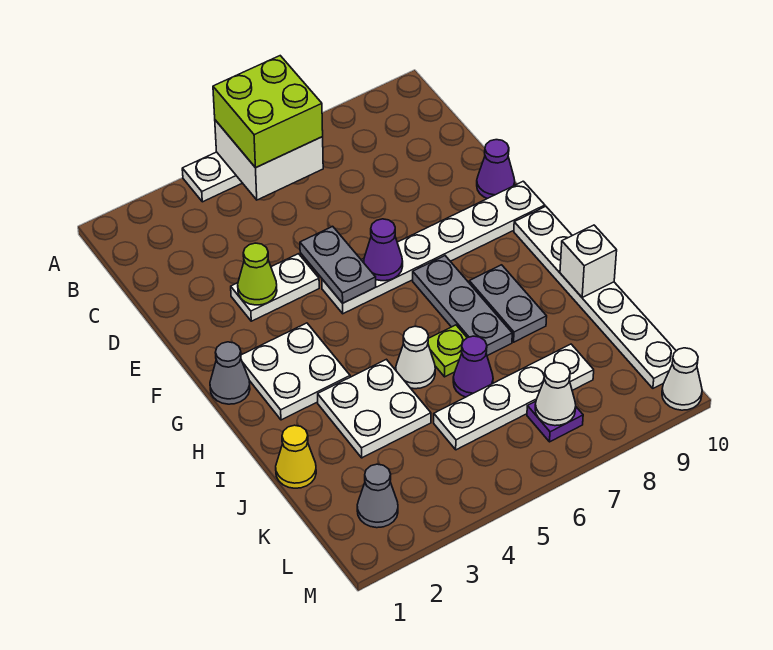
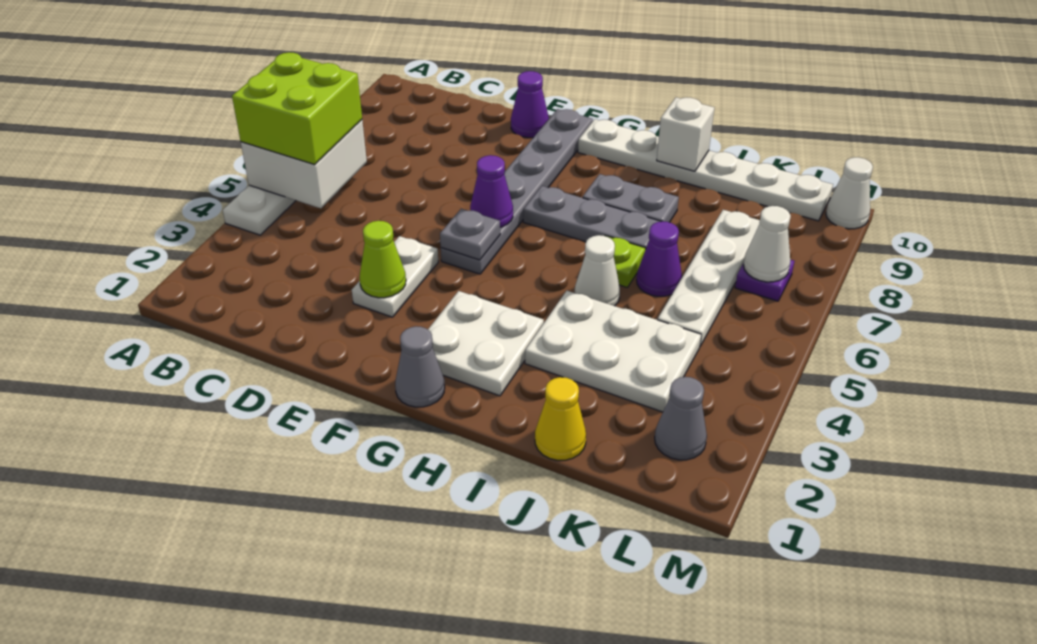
grey 1x2 plate [300,226,376,303] -> grey 1x1 plate [440,209,500,260]
white 1x6 plate [322,181,545,314] -> grey 1x6 plate [441,109,593,274]
white 2x2 plate [318,359,431,458] -> white 2x3 plate [525,291,701,412]

